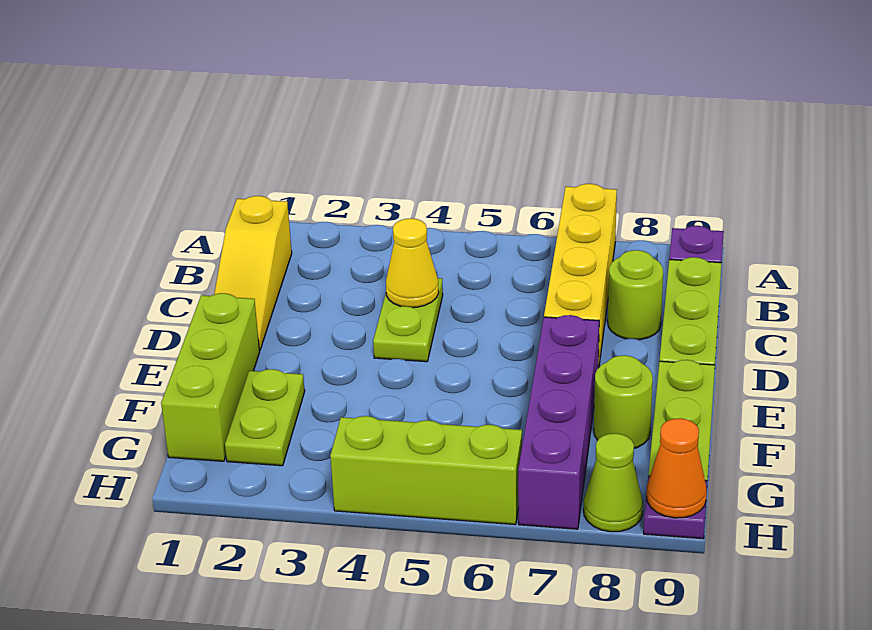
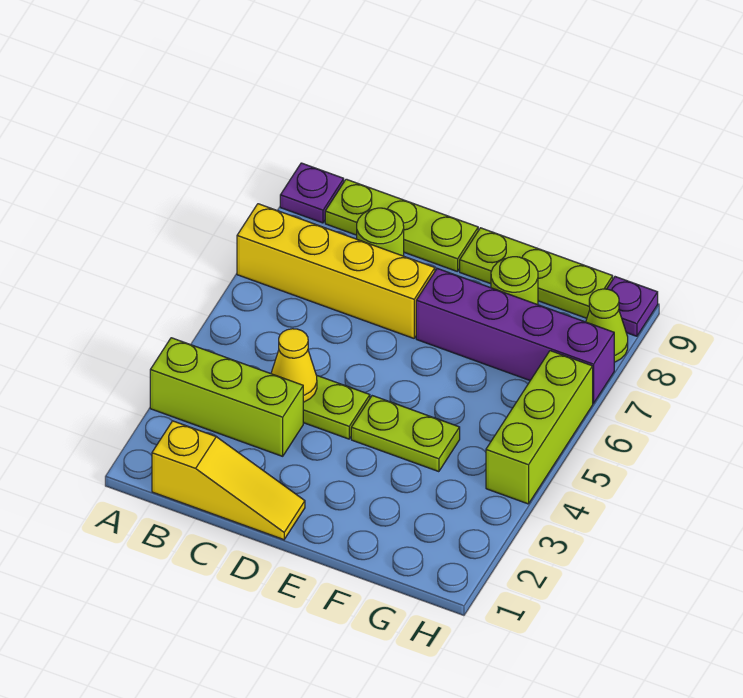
lime 1x3 brick [161,293,260,461] -> lime 1x3 brick moved to [150,338,303,456]
lime 1x2 plate [225,369,305,466] -> lime 1x2 plate moved to [351,396,460,472]
orange 1x1 cone [646,418,707,518] -> none

